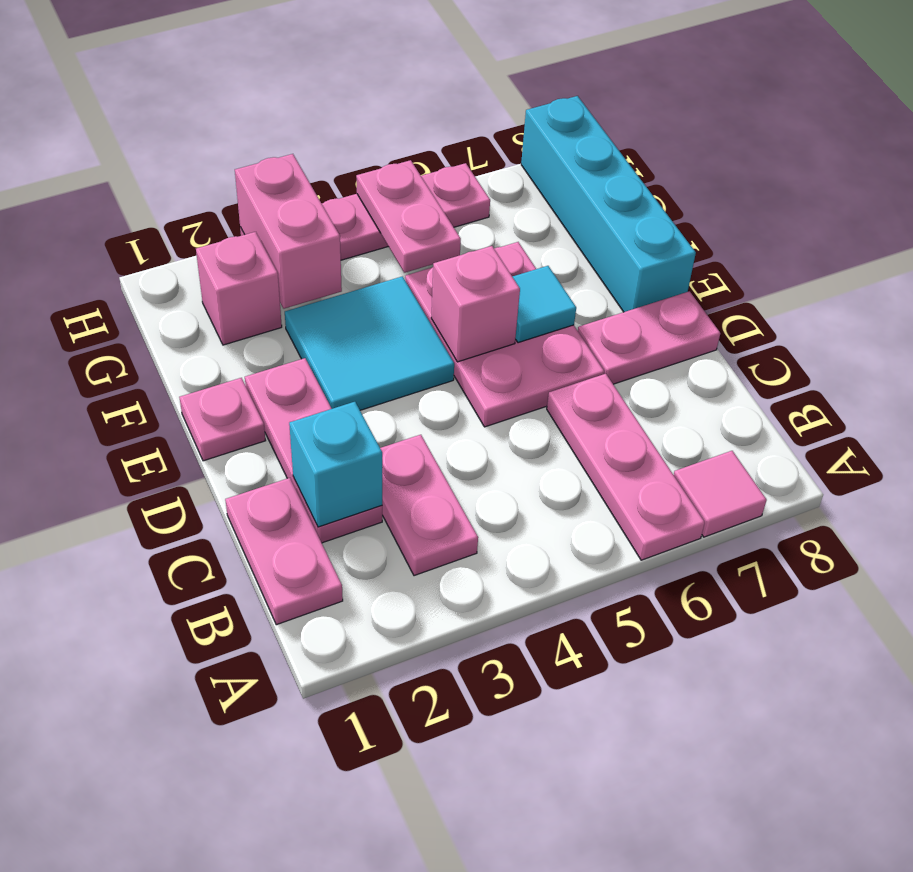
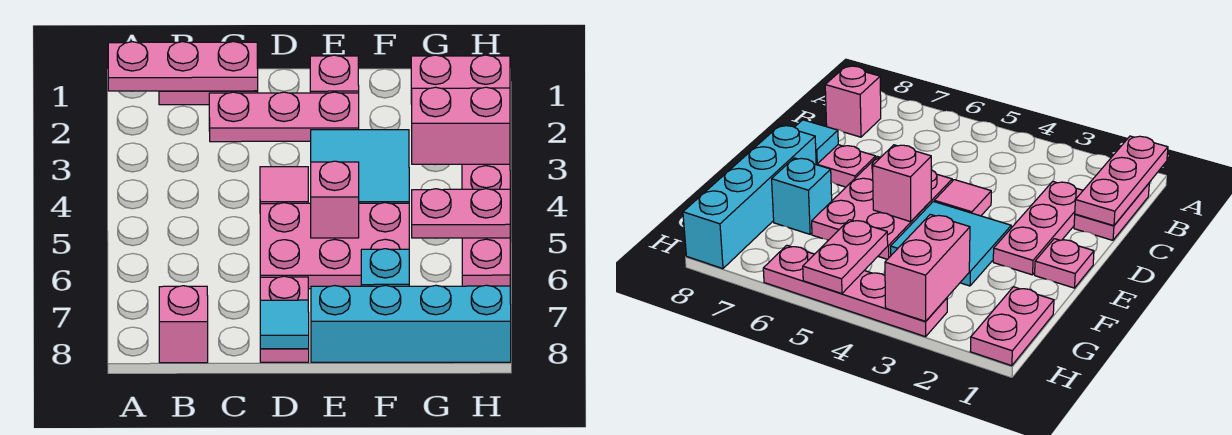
pink 1x3 plate [547,374,705,560] -> pink 1x3 plate moved to [108,42,258,91]
pink 1x1 tile [674,451,767,537] -> pink 1x1 tile moved to [260,167,308,204]
pink 1x2 plate [380,435,478,576] -> pink 1x2 plate moved to [411,55,510,104]
cyan 1x1 brick [289,402,382,527] -> cyan 1x1 brick moved to [361,249,409,286]
cyan 1x1 tile [512,266,576,343] -> cyan 1x1 tile moved to [260,300,309,349]
pink 1x1 brick [196,232,282,345] -> pink 1x1 brick moved to [159,286,208,363]

